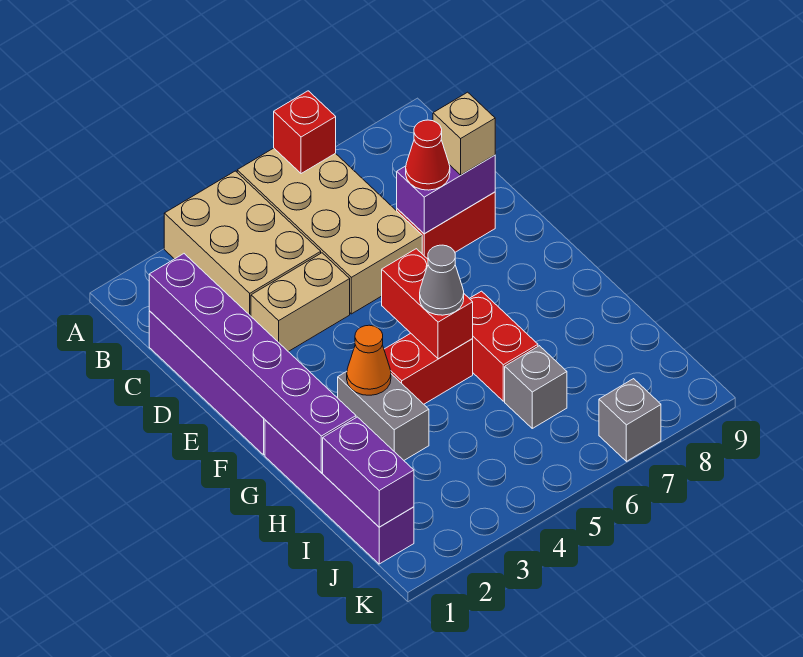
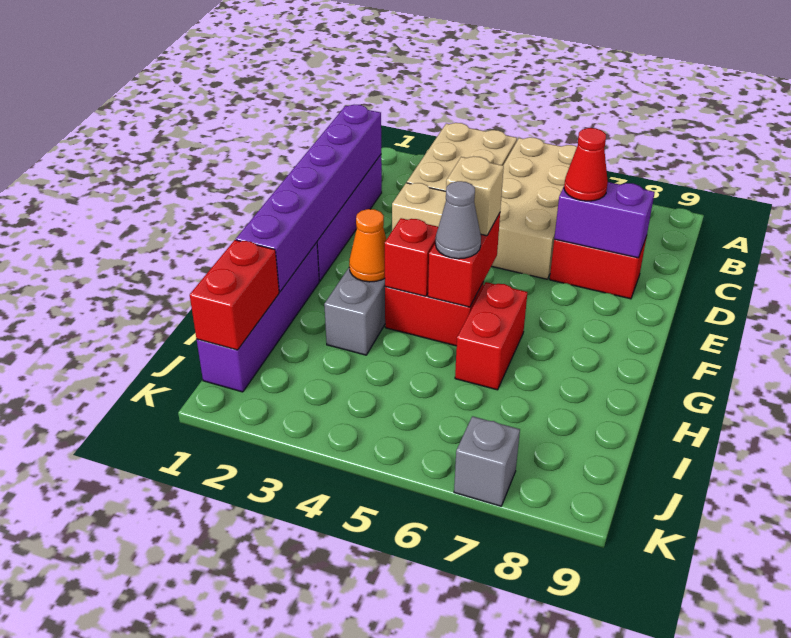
red 1x1 brick [274,91,336,174] -> red 1x1 brick moved to [385,218,438,296]
tan 1x1 brick [433,92,495,175] -> tan 1x1 brick moved to [446,156,504,236]
purple 1x2 brick [323,417,414,527] -> red 1x2 brick [190,240,279,350]
grey 1x1 brick [505,346,567,428] -> none

